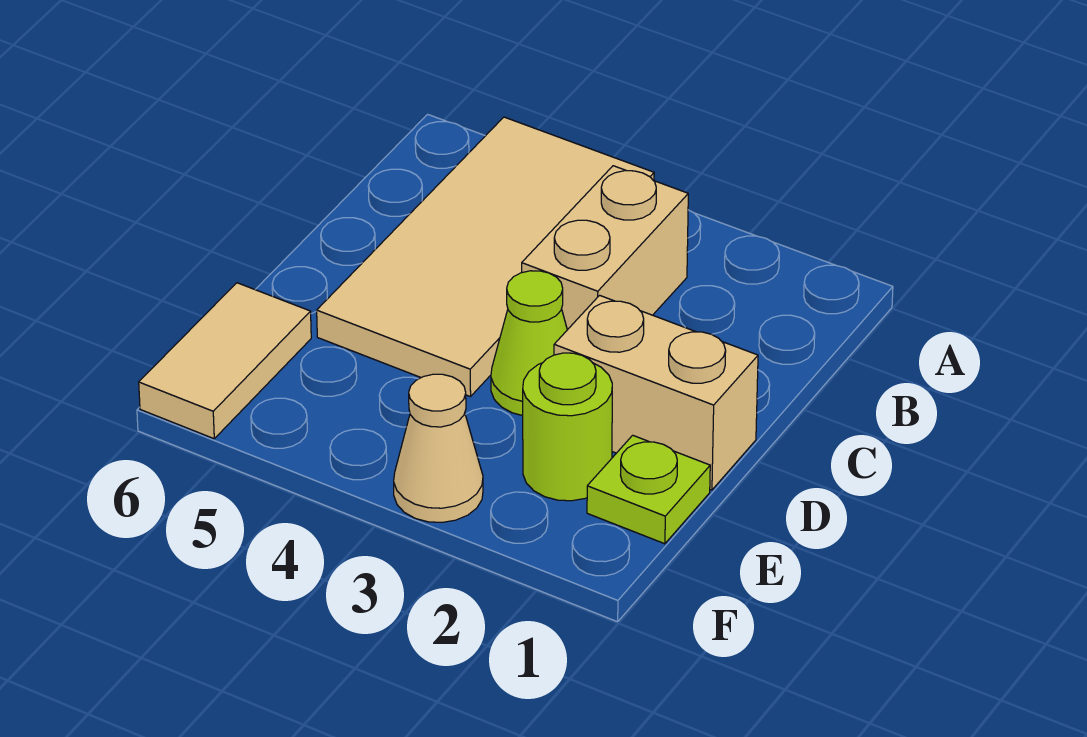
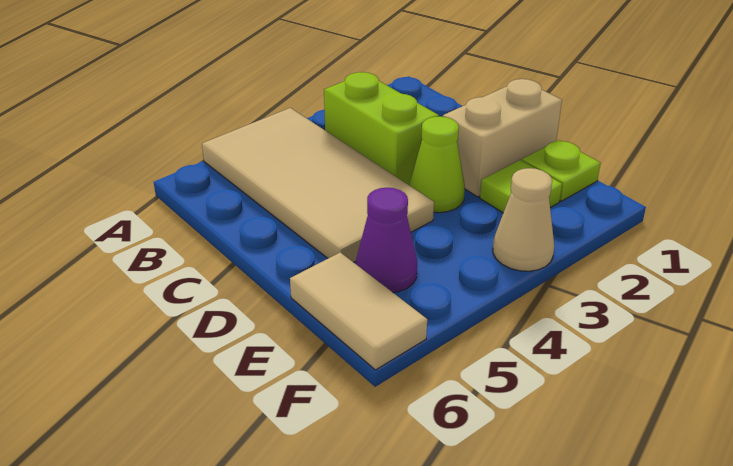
tan 1x2 brick [522,166,688,330] -> lime 1x2 brick [324,72,439,185]
lime 1x1 round brick [523,353,612,501] -> lime 1x1 tile [480,160,562,213]
none -> purple 1x1 cone [356,188,417,293]

